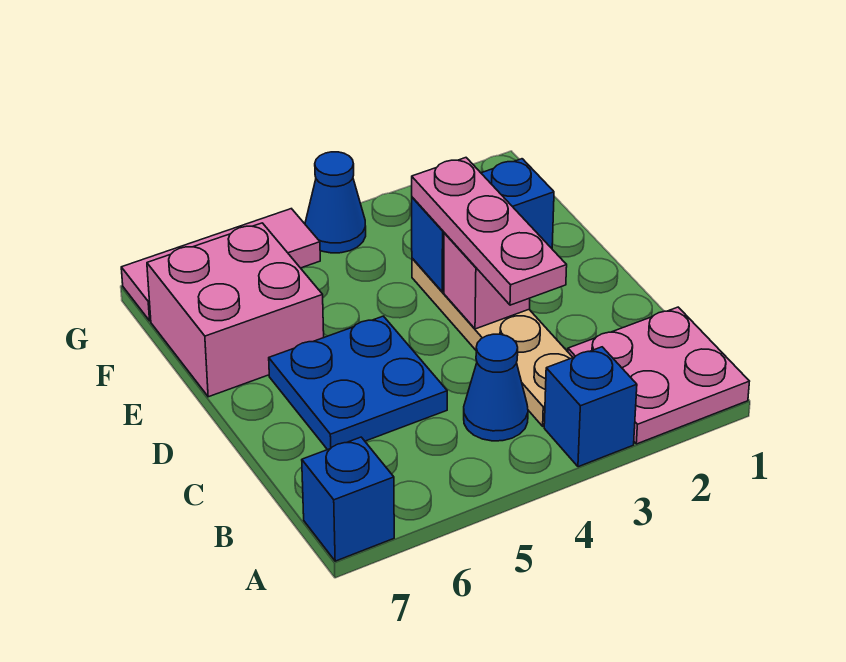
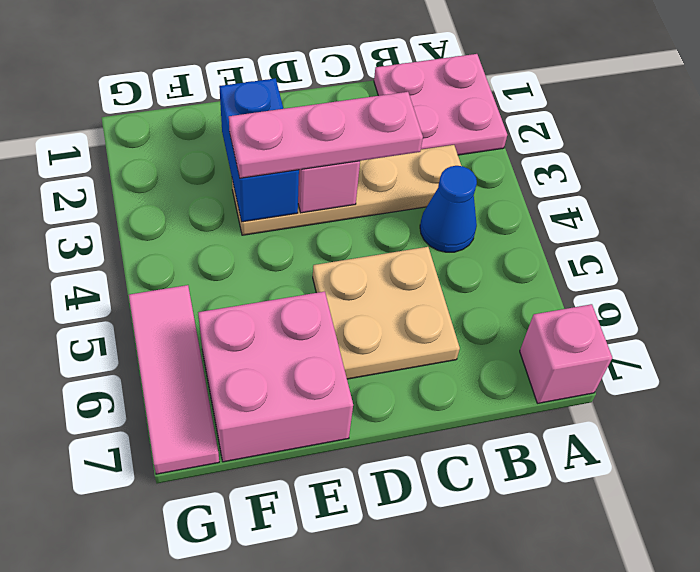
blue 1x1 brick [544,347,637,467] -> none
blue 1x1 brick [302,437,394,561] -> pink 1x1 brick [520,304,612,403]
blue 2x2 plate [269,316,447,450] -> tan 2x2 plate [313,247,460,379]
blue 1x1 cone [305,152,366,253] -> none

